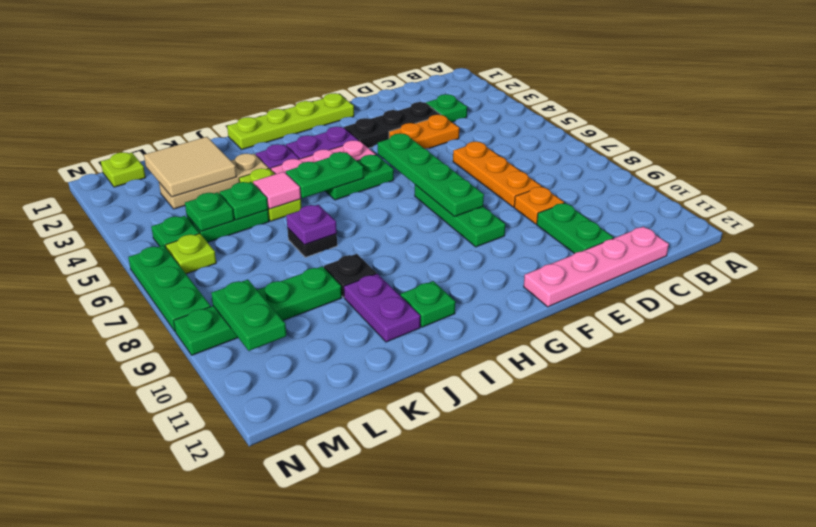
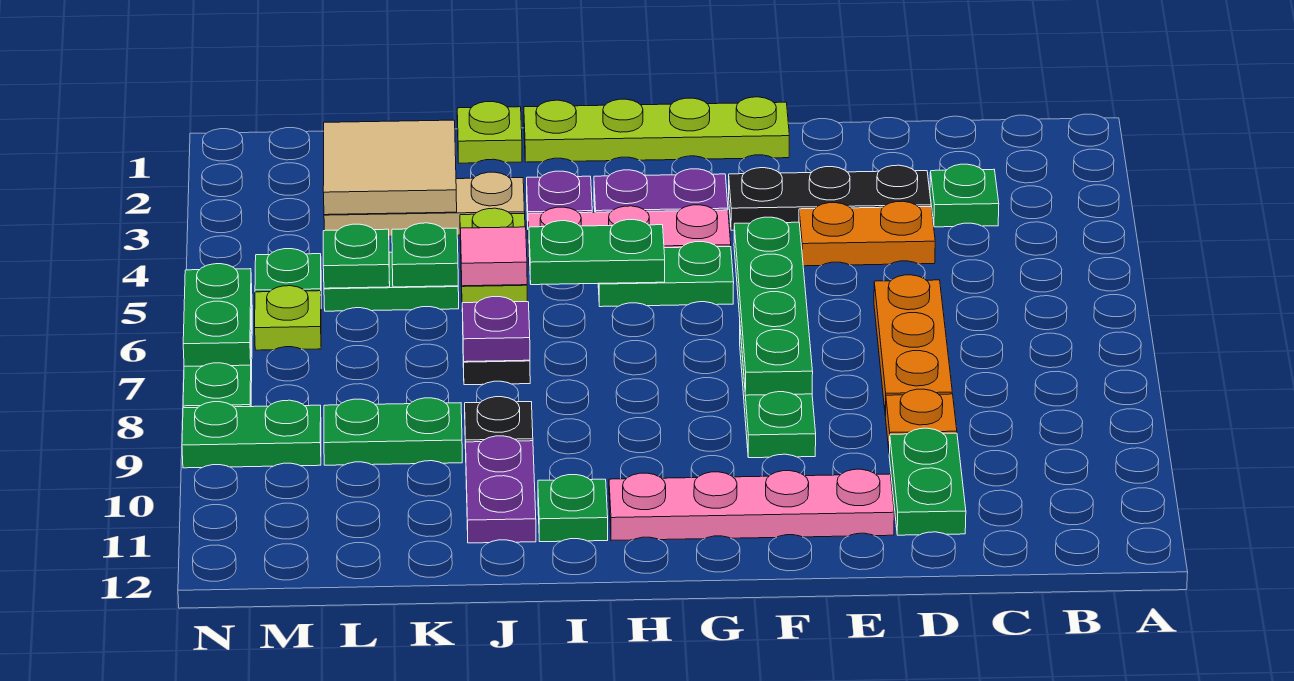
pink 1x4 plate [524,226,669,307] -> pink 1x4 plate moved to [609,469,894,541]
lime 1x1 plate [101,152,146,187] -> lime 1x1 plate moved to [457,102,522,163]
green 1x2 plate [211,280,286,351] -> green 1x2 plate moved to [183,264,252,366]

